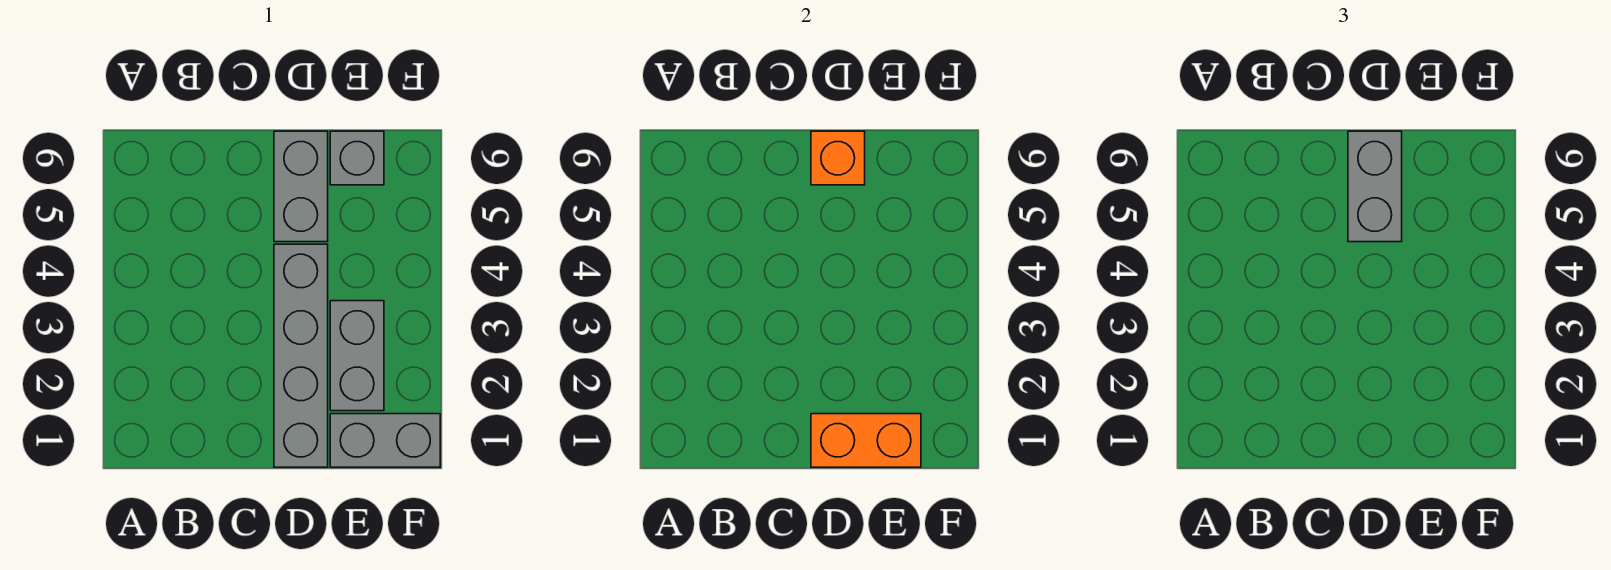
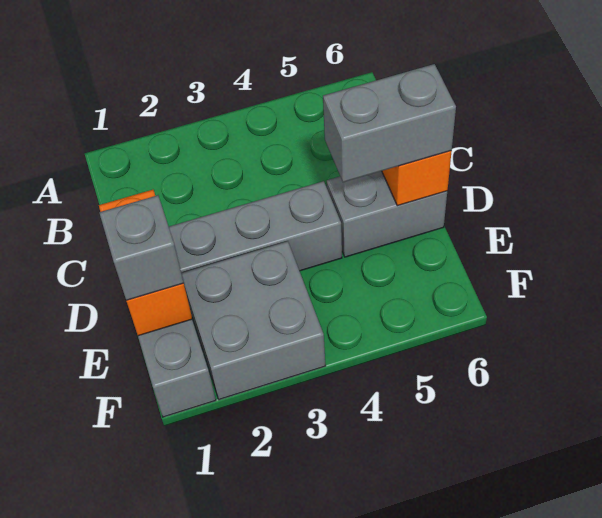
grey 1x2 brick [330,301,384,411] -> grey 2x2 brick [181,241,326,400]
grey 1x1 brick [330,131,384,185] -> grey 1x1 brick moved to [99,195,184,300]

